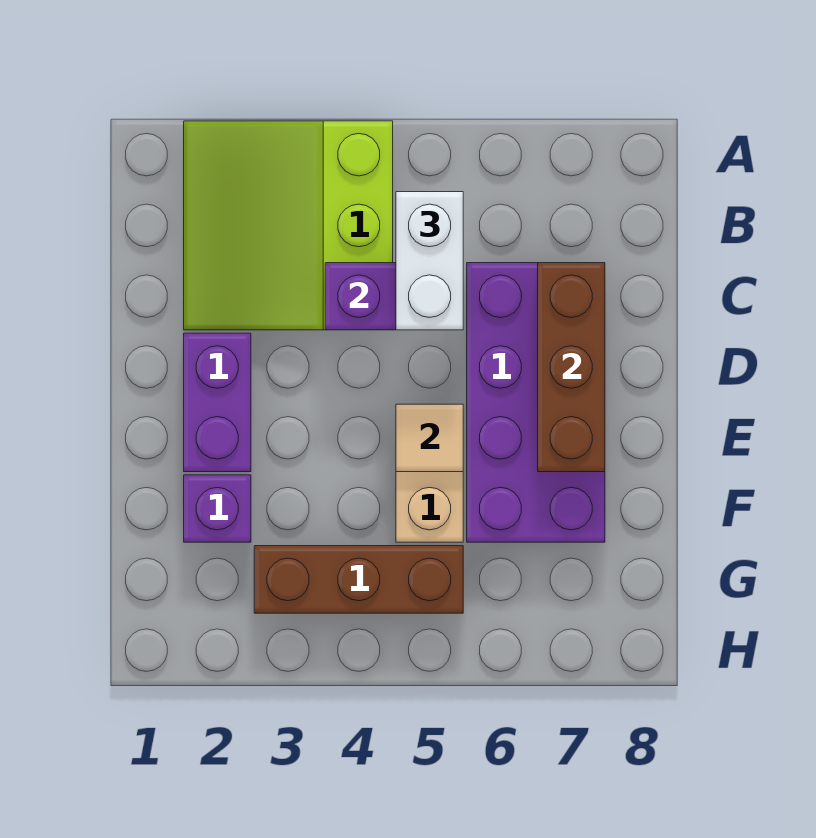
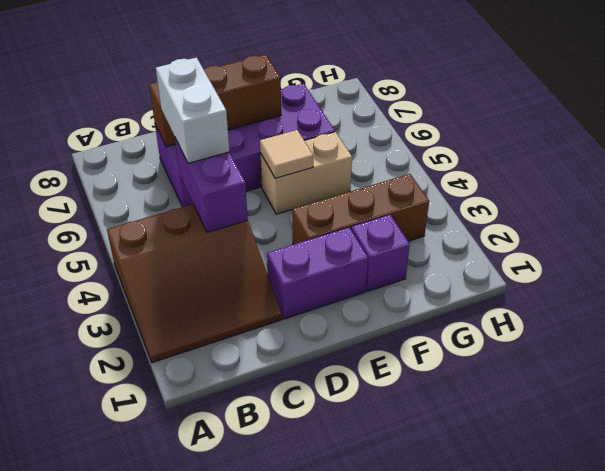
lime 3x3 slope [184,121,393,330] -> brown 3x3 slope [107,204,282,363]
white 1x2 brick [396,192,463,330] -> white 1x2 brick turned to [156,57,229,163]
brown 1x3 brick [254,546,463,613] -> brown 1x3 brick turned to [292,174,429,245]

